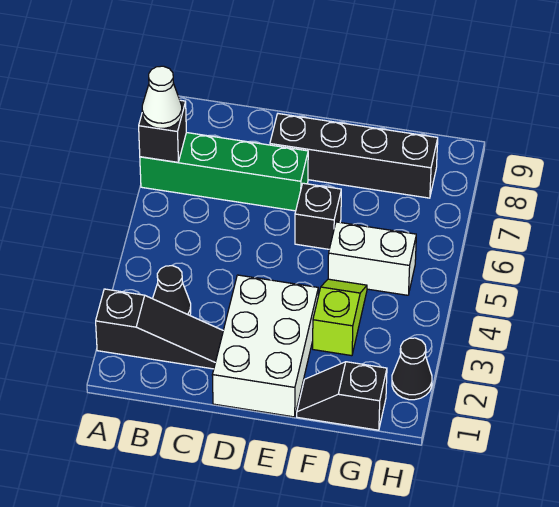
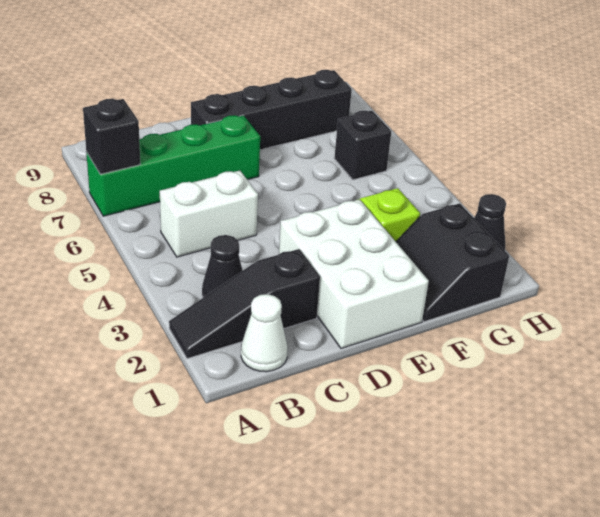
black 1x3 slope [96,289,223,369] -> black 1x3 slope turned to [169,249,320,359]
white 1x1 cone [142,66,182,128] -> white 1x1 cone moved to [241,294,288,372]
black 1x1 brick [295,183,341,249] -> black 1x1 brick moved to [334,111,391,180]
black 1x2 slope [297,362,387,430] -> black 2x2 slope [396,203,509,322]
white 1x2 brick [328,222,416,295] -> white 1x2 brick moved to [160,171,258,257]

